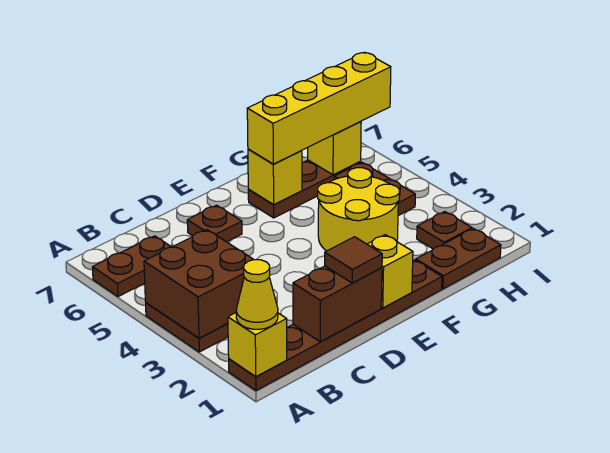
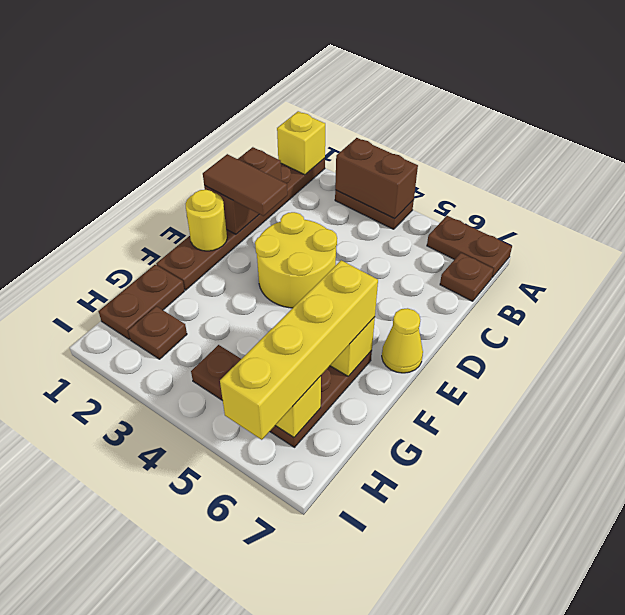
yellow 1x1 cone [236,260,278,329] -> yellow 1x1 cone moved to [382,308,423,373]
brown 2x2 brick [144,230,254,338] -> brown 1x2 brick [335,138,418,219]
brown 1x2 plate [92,236,171,297] -> brown 1x2 plate turned to [427,216,512,277]
brown 1x1 tile [325,237,382,283] -> brown 1x2 tile [203,154,287,216]
brown 1x1 plate [187,205,242,242] -> brown 1x1 plate moved to [440,253,493,301]
yellow 1x1 brick [367,235,413,308] -> yellow 1x1 round brick [186,190,227,251]
yellow 2x2 round brick [318,168,399,251] -> yellow 2x2 round brick moved to [255,212,337,308]

